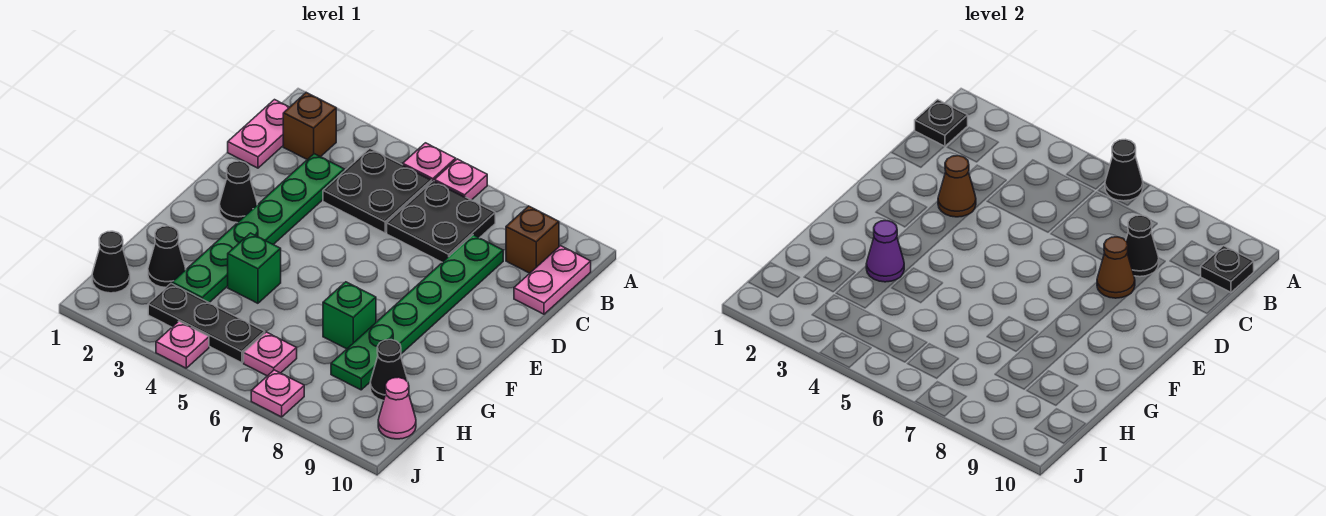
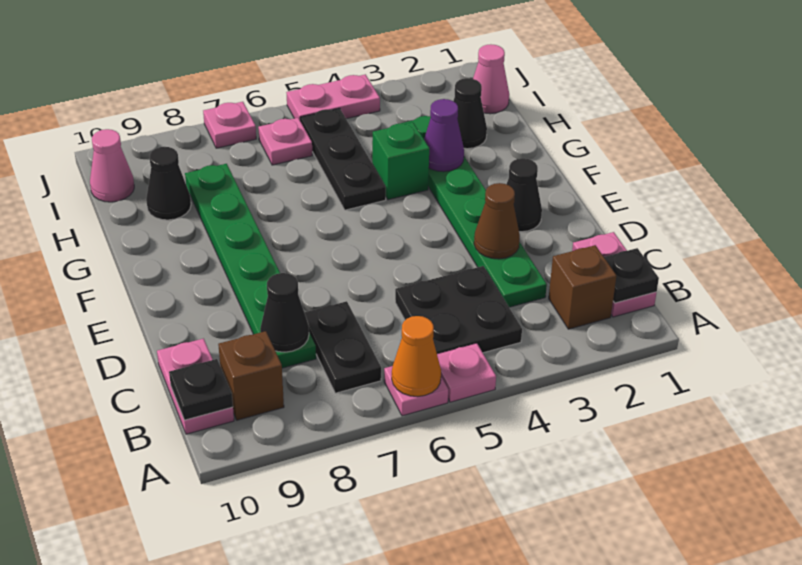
black 1x1 cone [1105,139,1143,201] -> orange 1x1 cone [392,316,441,397]
black 2x2 plate [387,181,495,262] -> black 1x2 plate [304,301,381,393]
brown 1x1 cone [1097,237,1135,298] -> none
green 1x1 brick [323,282,376,349] -> none
black 1x1 cone [92,231,130,293] -> pink 1x1 cone [473,44,509,114]
black 1x3 plate [148,284,265,363] -> black 1x3 plate turned to [300,108,386,210]
pink 1x1 plate [156,321,209,368] -> pink 1x2 plate [286,74,380,121]

